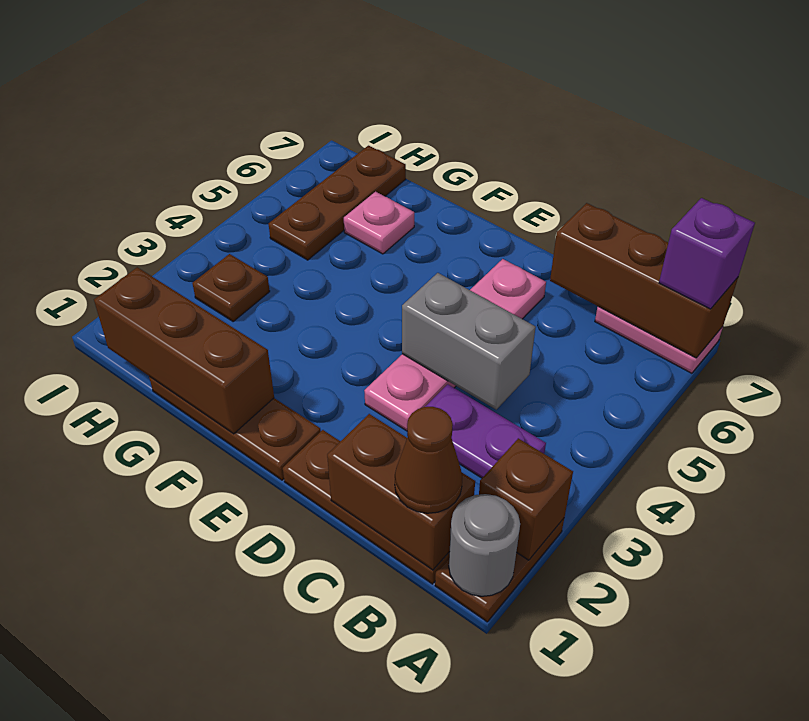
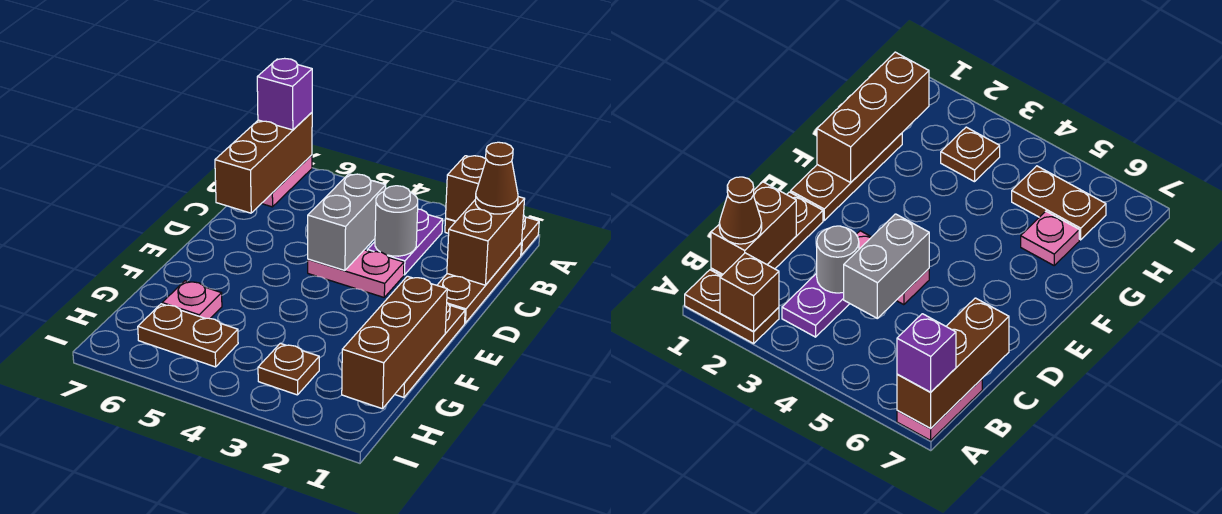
grey 1x1 round brick [449,494,520,596] -> grey 1x1 round brick moved to [375,186,418,256]
pink 1x4 plate [364,259,546,431] -> pink 1x2 plate [308,250,404,297]
brown 1x3 plate [269,146,406,260] -> brown 1x2 plate [138,304,238,367]

